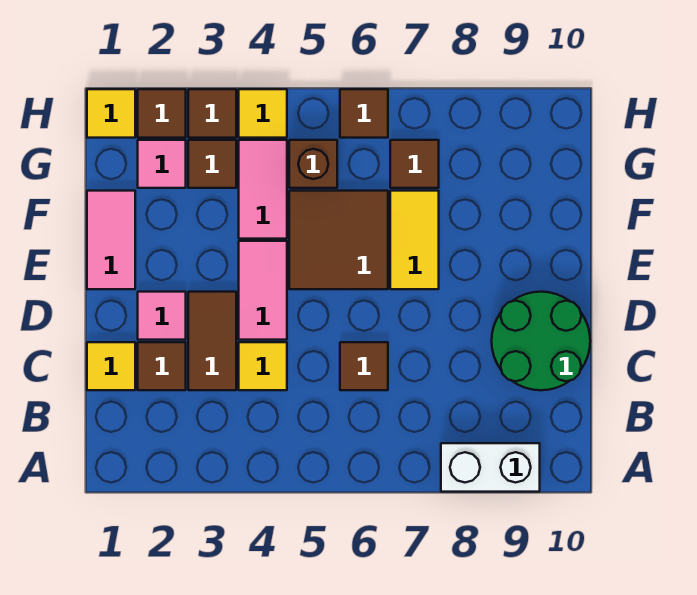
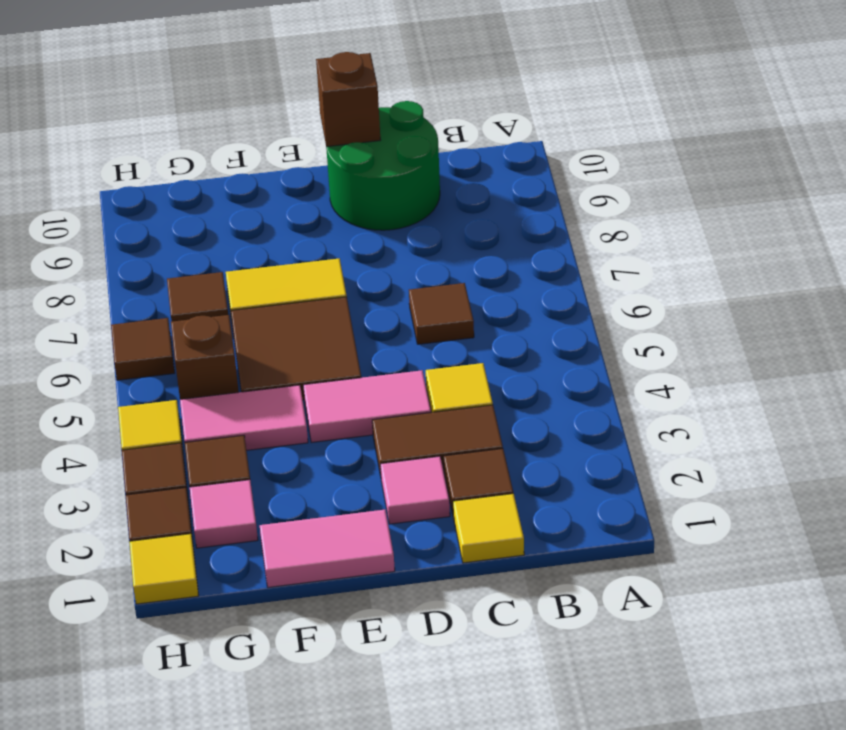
white 1x2 brick [441,443,540,492] -> none
none -> brown 1x1 brick [316,52,380,147]

